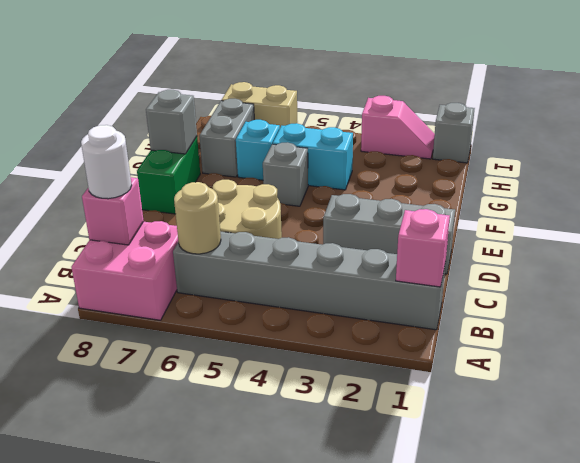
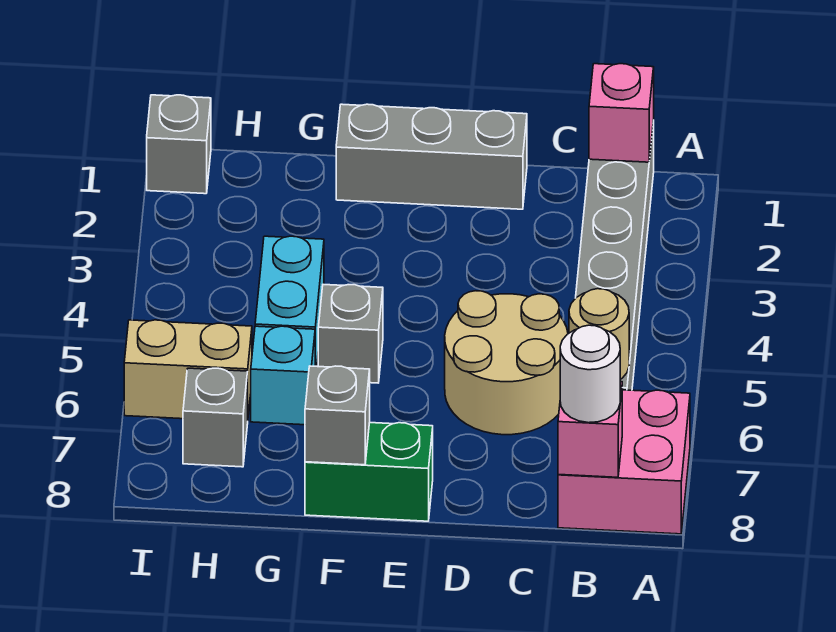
grey 1x3 brick [323,194,455,274] -> grey 1x3 brick turned to [336,104,527,209]
grey 1x2 brick [199,99,254,177] -> grey 1x1 brick [183,368,248,467]
pink 1x2 slope [361,96,435,159] -> none
tan 1x2 brick [221,82,298,127] -> tan 1x2 brick turned to [124,320,252,419]

